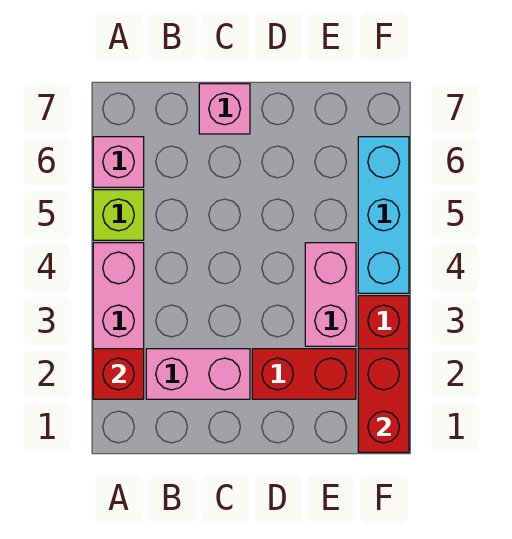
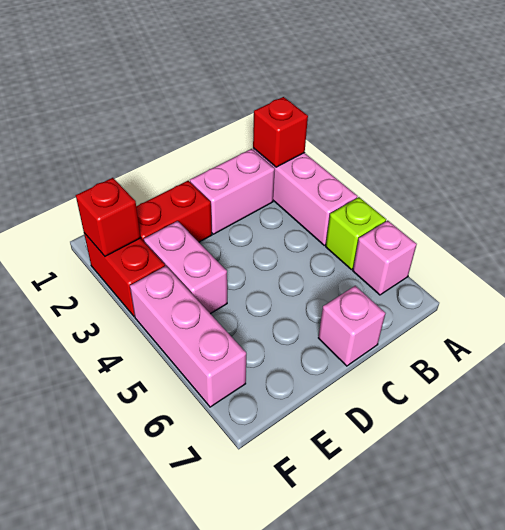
red 1x2 brick [358,349,409,452] -> red 1x1 brick [76,178,141,256]
cyan 1x3 brick [358,137,409,293] -> pink 1x3 brick [130,266,246,407]

